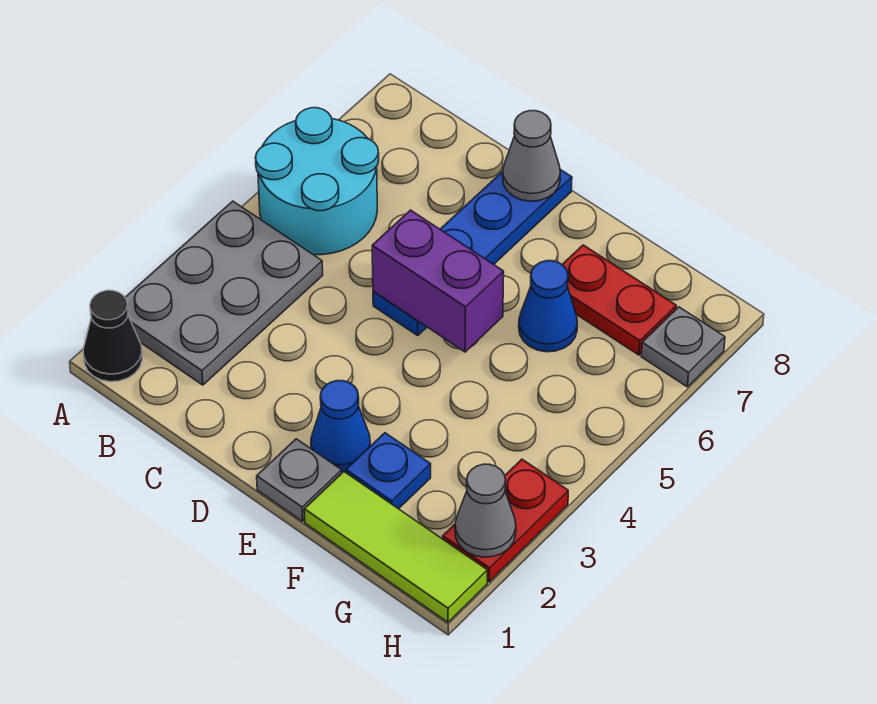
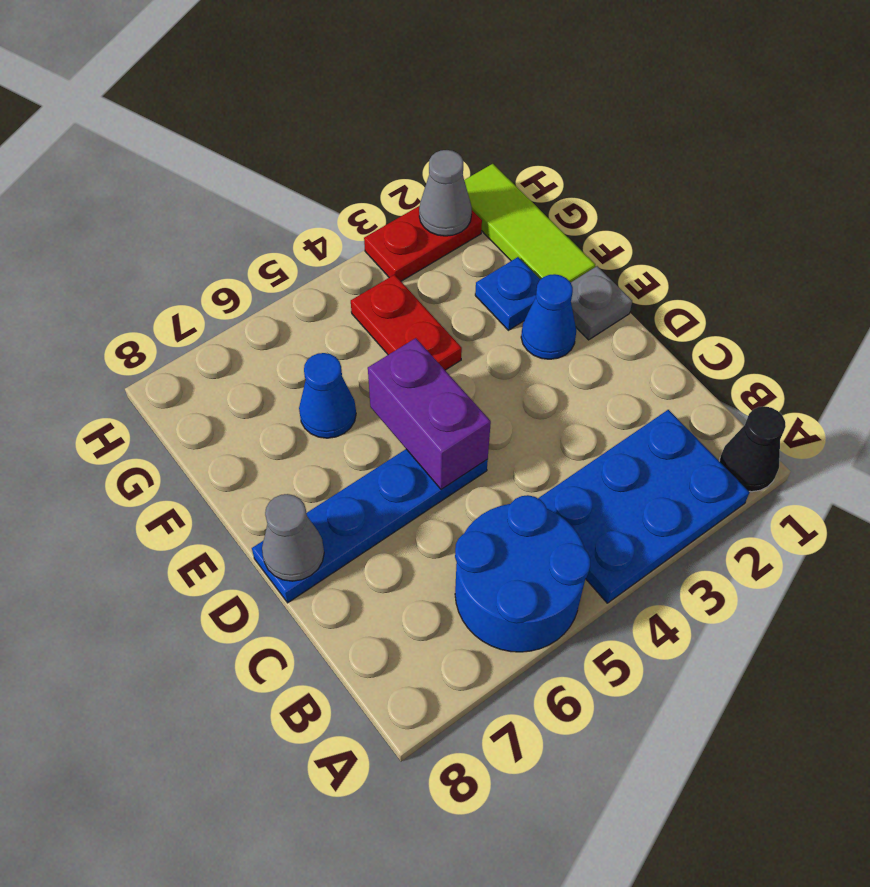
grey 2x3 plate [125,201,323,385] -> blue 2x3 plate [538,410,749,603]
cyan 2x2 round brick [255,108,379,255] -> blue 2x2 round brick [455,495,590,652]
red 1x2 plate [562,245,676,355] -> red 1x2 plate moved to [351,275,462,370]
grey 1x1 plate [641,307,725,387] -> none

